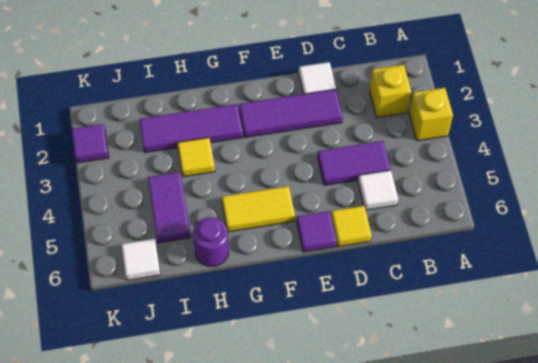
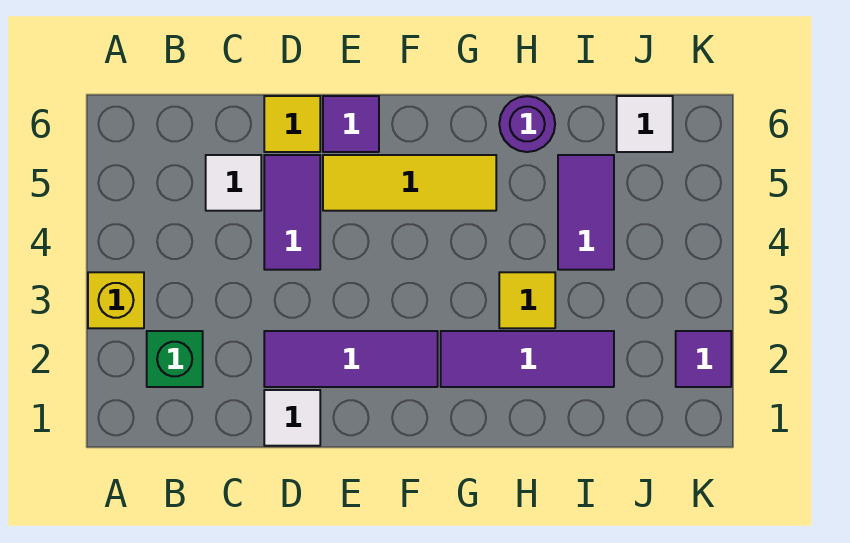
yellow 1x1 brick [370,65,411,117] -> green 1x1 brick [147,331,203,387]
purple 1x2 tile [318,141,391,185] -> purple 1x2 tile turned to [264,155,320,270]
yellow 1x2 tile [222,186,295,232] -> yellow 1x3 tile [323,155,496,211]

